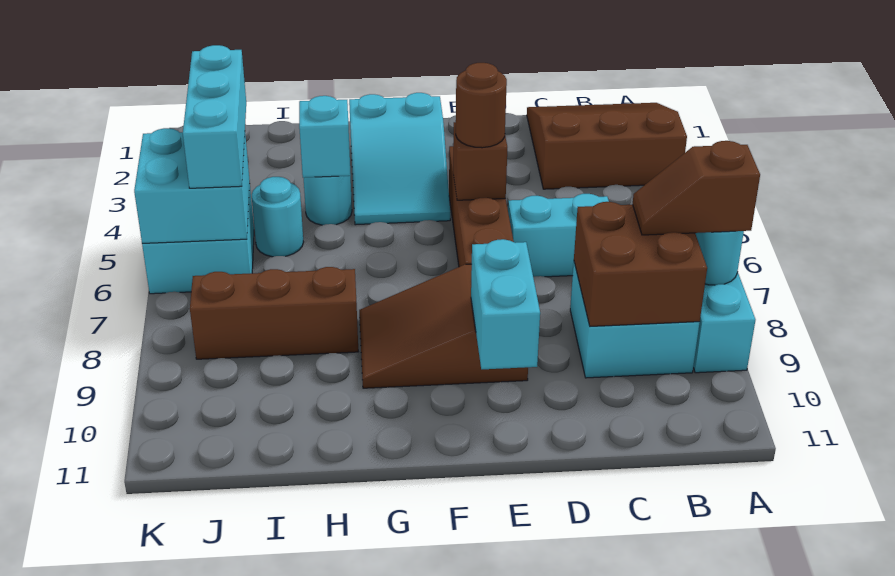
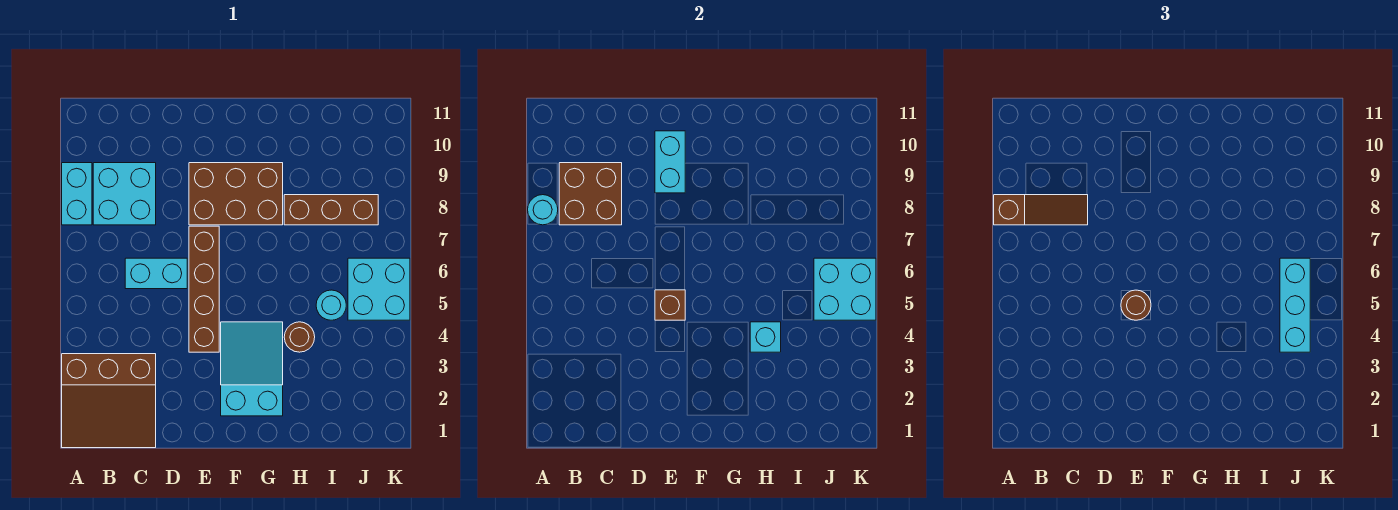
brown 1x2 slope [633,141,760,235] -> brown 1x3 slope [994,195,1088,225]
brown 2x3 slope [359,264,528,388] -> brown 2x3 brick [189,163,283,225]
cyan 1x1 round brick [304,176,352,225] -> brown 1x1 round brick [284,322,315,352]

